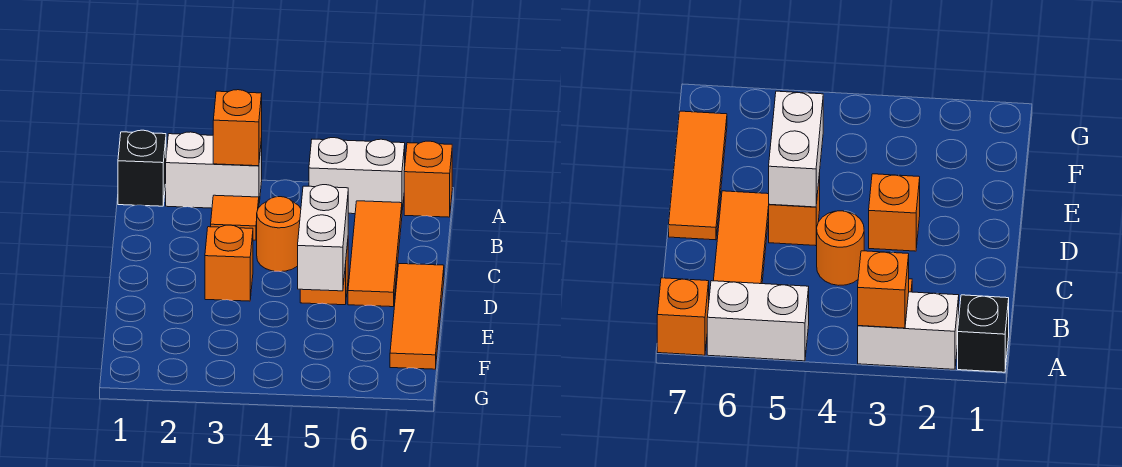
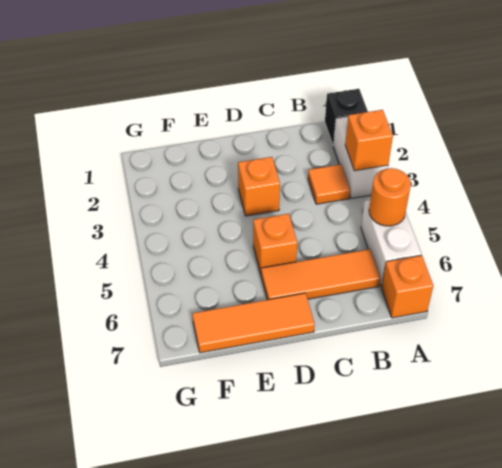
orange 1x1 round brick [257,197,301,272] -> orange 1x1 round brick moved to [369,168,411,226]
white 1x2 brick [298,185,348,291] -> none

